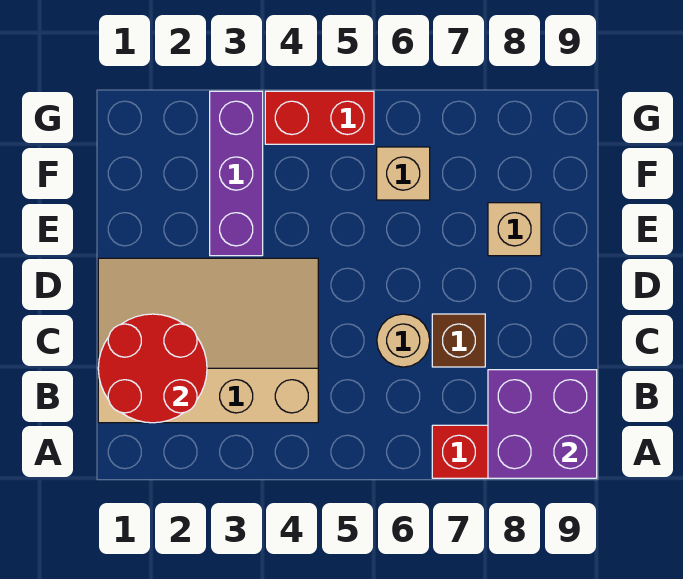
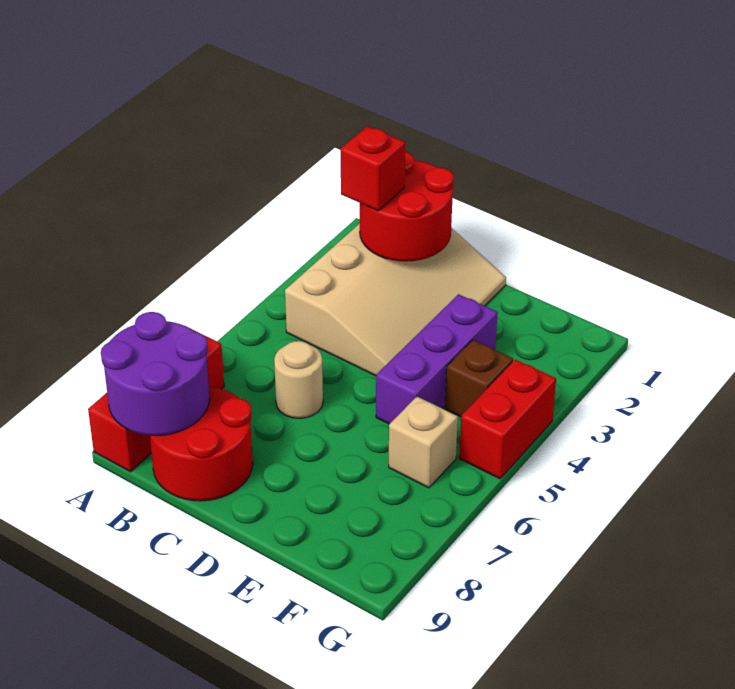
purple 2x2 brick [488,370,597,478] -> purple 2x2 round brick [101,312,210,436]
none -> red 1x1 brick [341,126,405,211]
none -> red 2x2 round brick [150,386,253,501]
brown 1x1 brick [432,314,485,367] -> brown 1x1 brick moved to [445,340,513,417]
purple 1x3 brick [210,91,263,256] -> purple 1x3 brick turned to [376,294,498,424]
tan 1x1 brick [488,203,541,256] -> none

